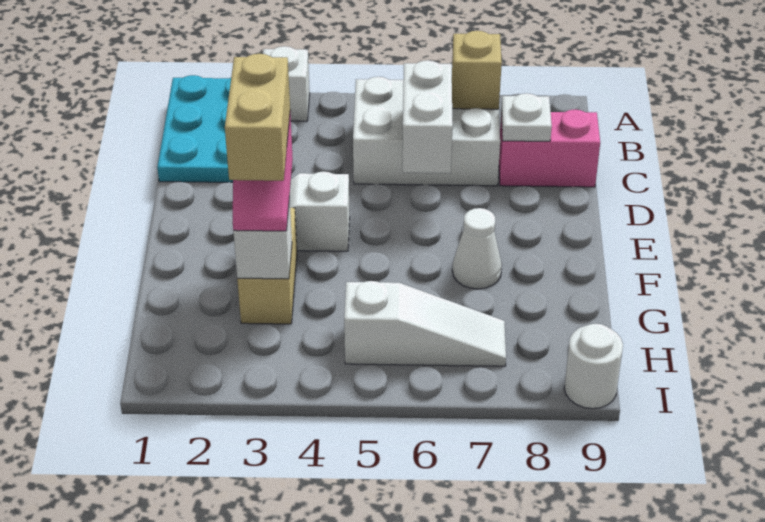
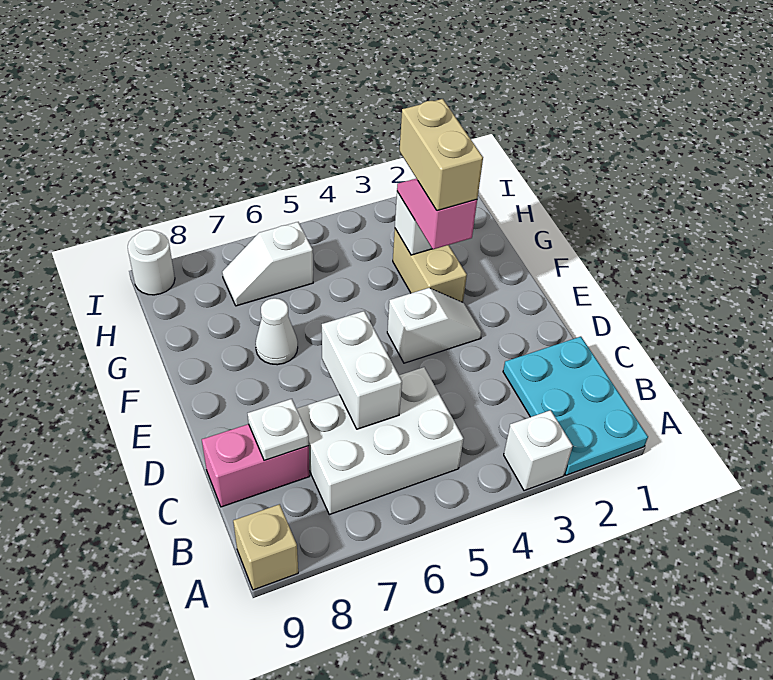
tan 1x1 brick [452,31,502,109] -> tan 1x1 brick moved to [233,504,298,590]
white 1x3 slope [344,281,506,366] -> white 1x2 slope [222,222,313,306]

